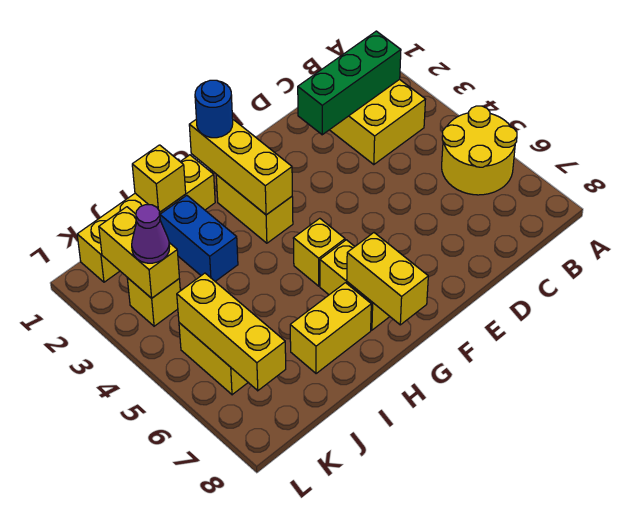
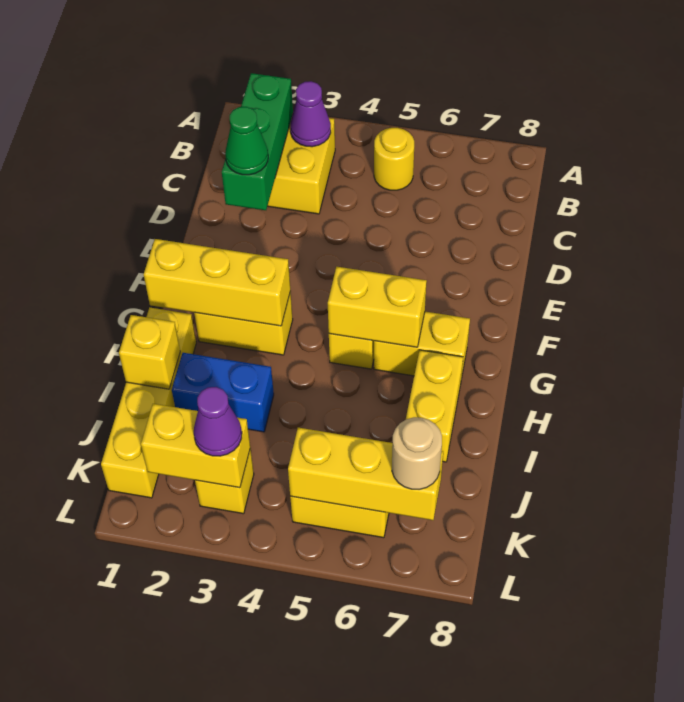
yellow 2x2 round brick [442,106,517,195] -> yellow 1x1 round brick [374,128,414,190]
none -> purple 1x1 cone [290,81,331,147]
none -> green 1x1 cone [225,107,268,175]
blue 1x1 round brick [195,80,233,138] -> none
yellow 1x2 brick [347,233,428,325] -> yellow 1x2 brick moved to [328,267,427,347]
none -> tan 1x1 round brick [392,417,442,489]

